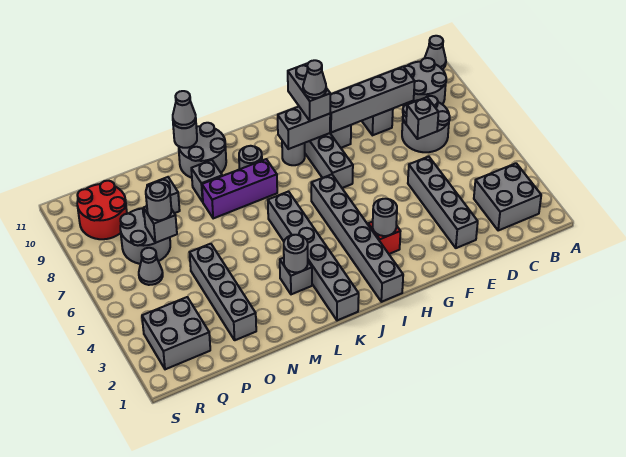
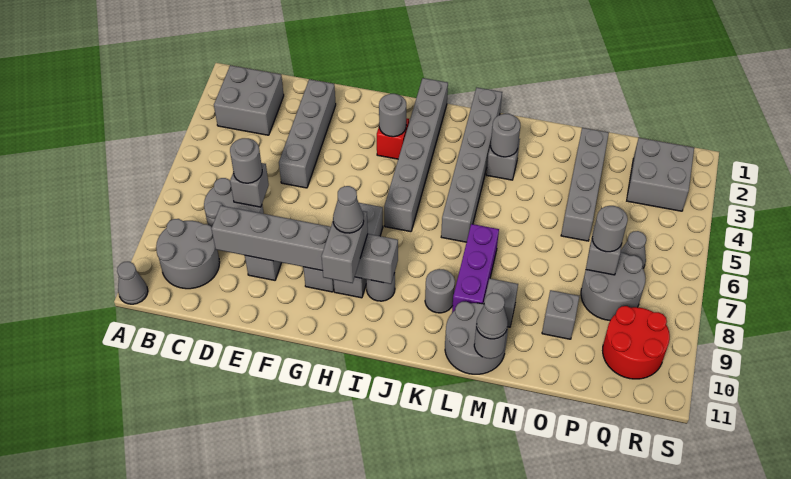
none -> grey 1x1 round brick [230,138,262,183]
purple 1x3 brick [202,159,277,218] -> purple 1x3 brick turned to [452,224,499,312]

